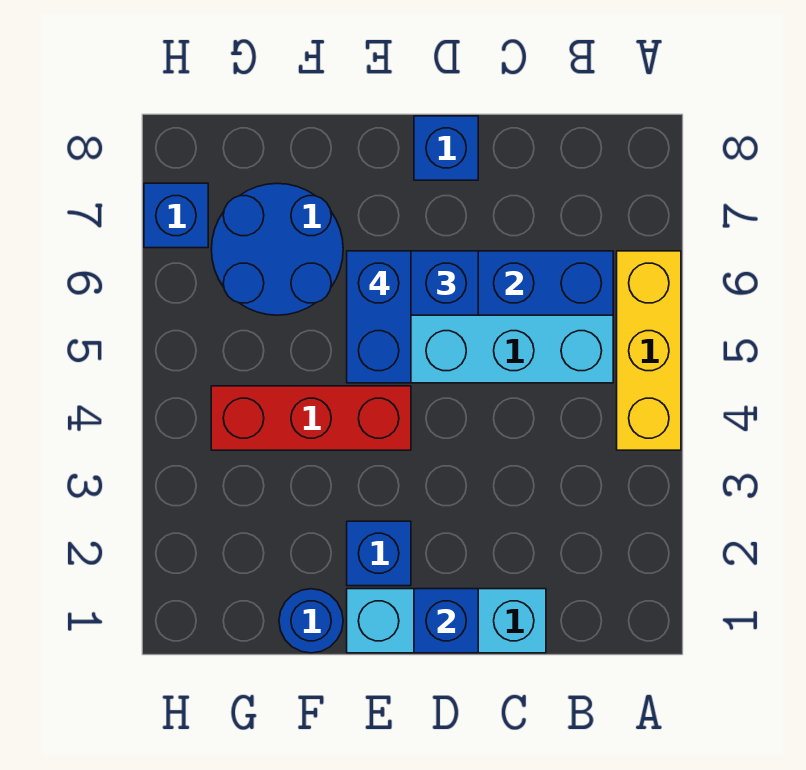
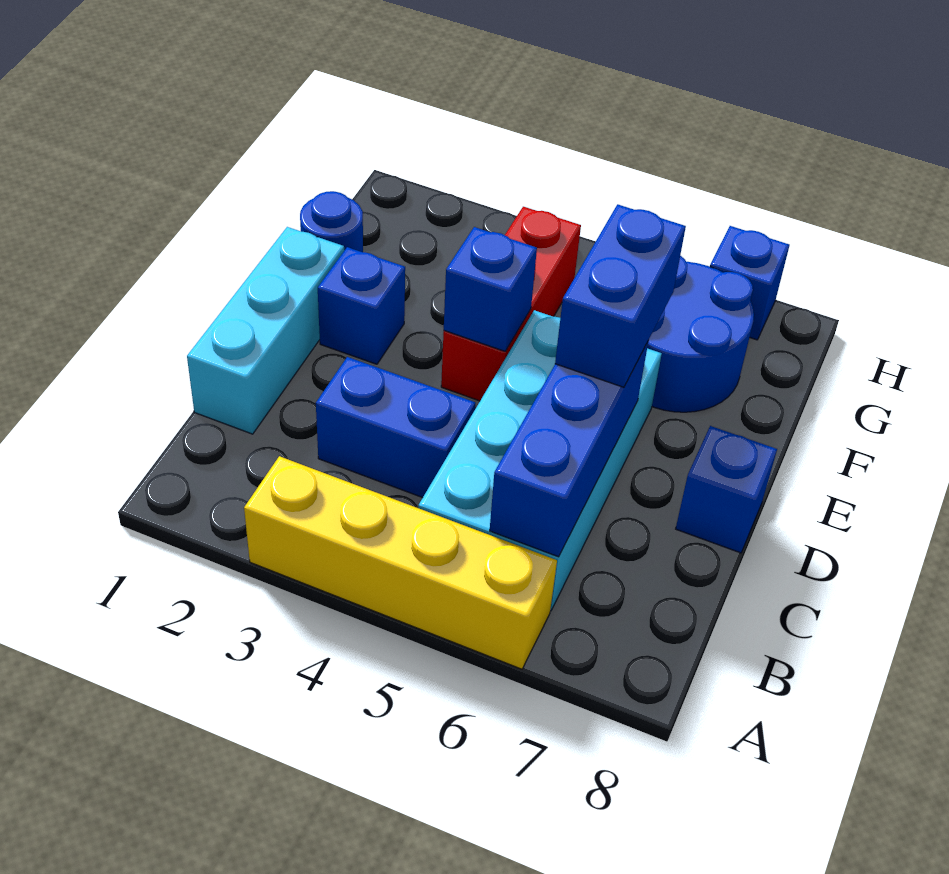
yellow 1x3 brick [617,251,681,450] -> yellow 1x4 brick [244,456,557,669]
blue 1x1 brick [414,589,478,653] -> blue 1x1 brick moved to [444,227,537,351]
blue 1x2 brick [347,251,411,383] -> blue 1x2 brick moved to [316,357,475,498]

